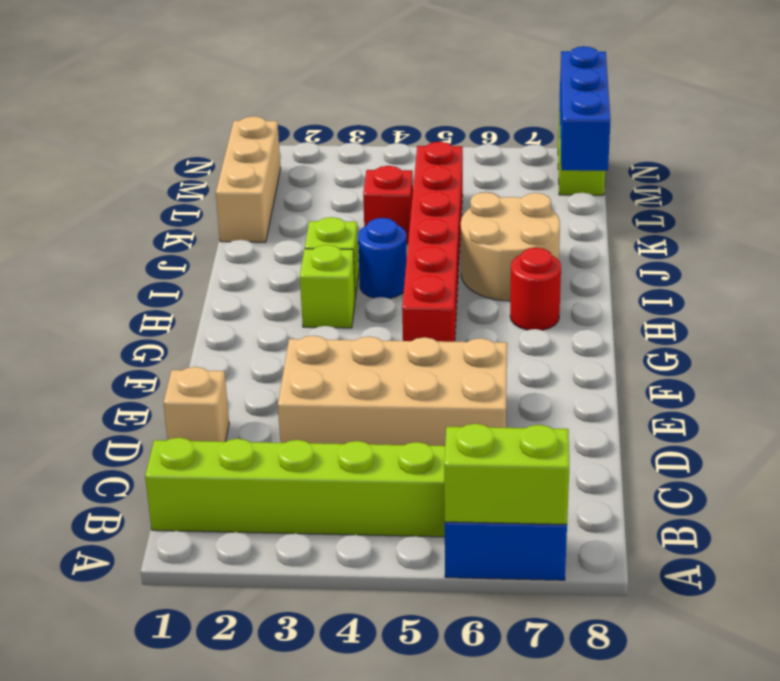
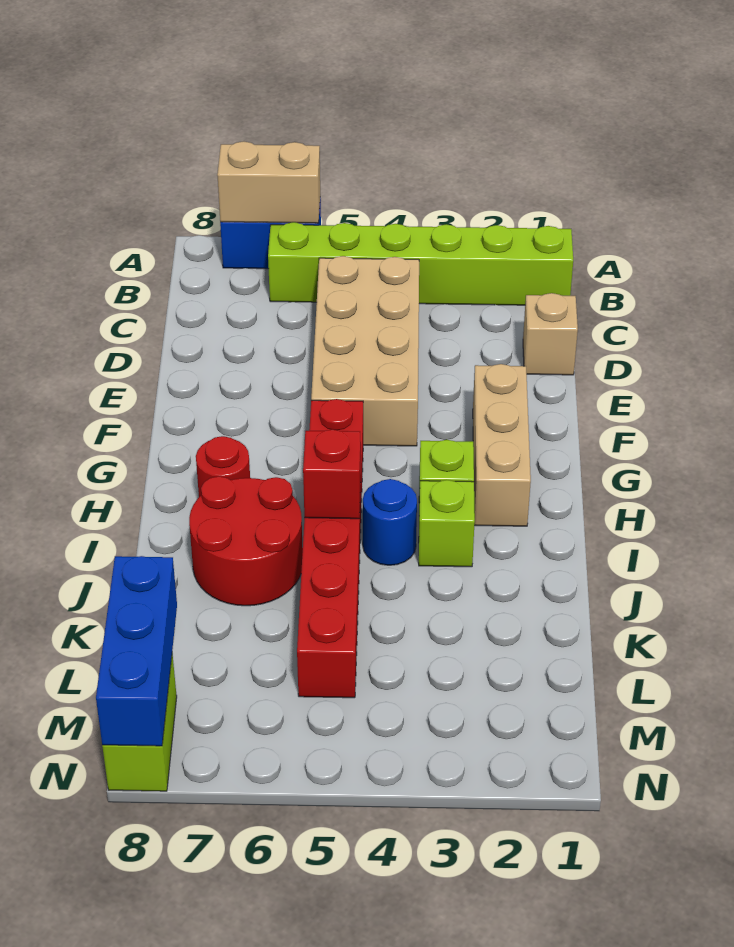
lime 1x2 brick [444,424,569,525] -> tan 1x2 brick [217,141,320,223]
tan 2x4 brick [278,336,507,446] -> tan 2x4 brick turned to [311,256,419,446]
tan 2x2 round brick [461,192,560,301] -> red 2x2 round brick [189,476,303,606]
tan 1x3 brick [216,116,281,242] -> tan 1x3 brick moved to [473,364,531,526]
red 1x1 brick [363,166,413,244] -> red 1x1 brick moved to [303,429,361,519]

